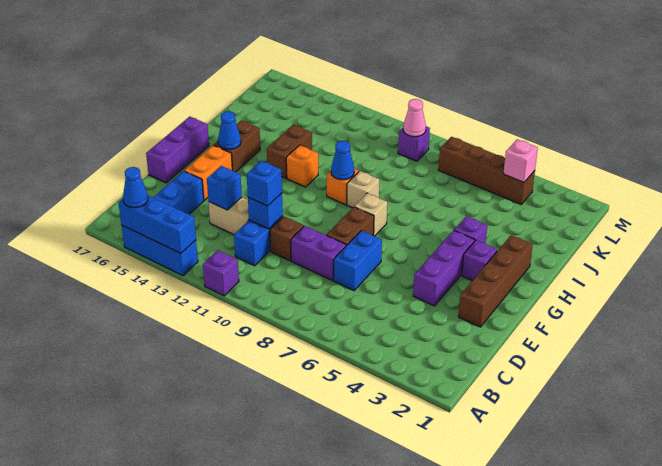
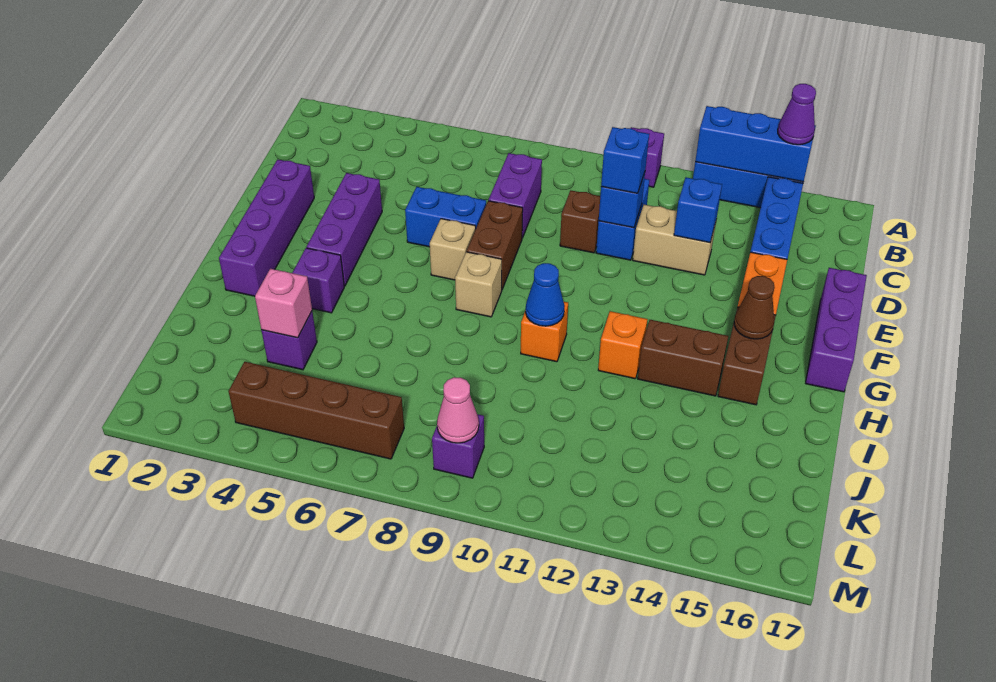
blue 1x1 cone [123,167,148,208] -> purple 1x1 cone [778,84,816,145]
blue 1x2 brick [334,230,382,290] -> blue 1x2 brick turned to [405,187,486,247]
purple 1x2 brick [291,226,346,281] -> purple 1x2 brick turned to [489,153,542,238]
brown 1x4 brick [459,235,533,327] -> purple 1x4 brick [219,159,314,296]
purple 1x1 brick [462,240,497,281] -> purple 1x1 brick moved to [261,311,317,370]
blue 1x1 cone [218,111,241,149] -> brown 1x1 cone [734,276,774,339]
tan 1x1 brick [347,171,380,208] -> tan 1x1 brick moved to [430,219,476,280]
brown 1x2 brick [267,124,312,178] -> brown 1x2 brick turned to [638,320,728,396]
pink 1x1 brick [503,139,538,182] -> pink 1x1 brick moved to [255,269,312,338]

